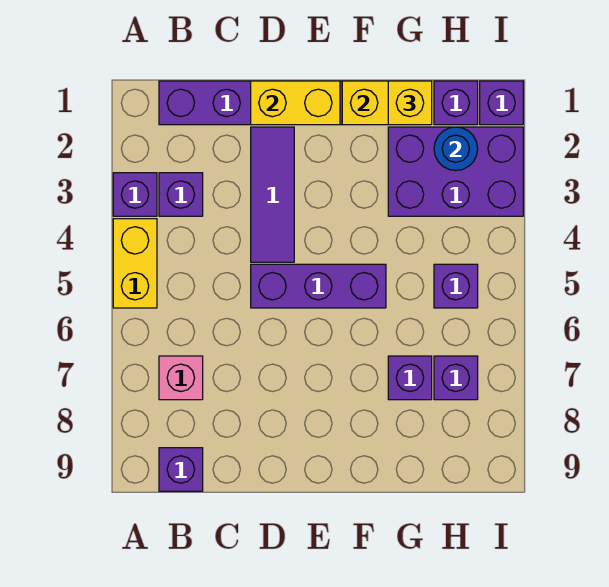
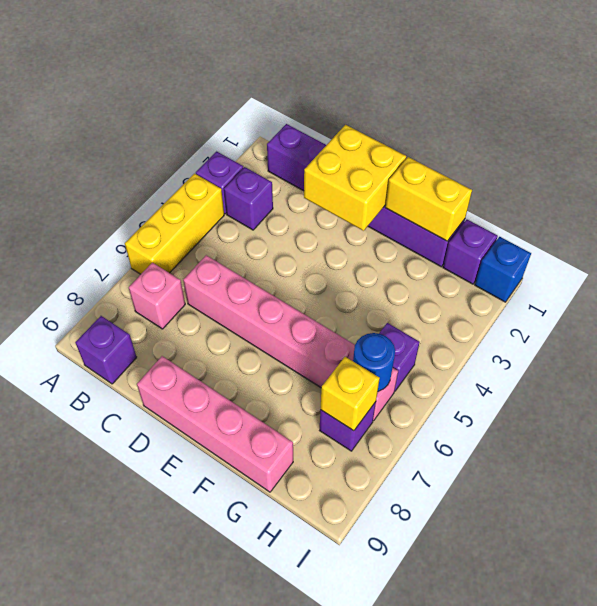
yellow 1x2 brick [113,219,157,308] -> yellow 1x3 brick [125,174,224,274]
none -> pink 1x6 brick [183,255,398,421]
yellow 1x2 brick [251,81,340,125] -> yellow 2x2 brick [304,125,406,231]
purple 1x3 tile [251,127,294,262] -> none
purple 1x3 brick [251,264,386,308] -> none
none -> pink 1x4 brick [137,356,293,492]
yellow 1x1 brick [388,81,432,125] -> yellow 1x1 brick moved to [320,357,380,431]
purple 2x3 brick [388,127,523,216] -> none
purple 1x1 brick [388,356,432,400] -> none
blue 1x1 round brick [434,127,478,171] -> blue 1x1 round brick moved to [353,333,395,391]
purple 1x1 brick [480,81,523,125] -> blue 1x1 brick [475,237,531,302]

